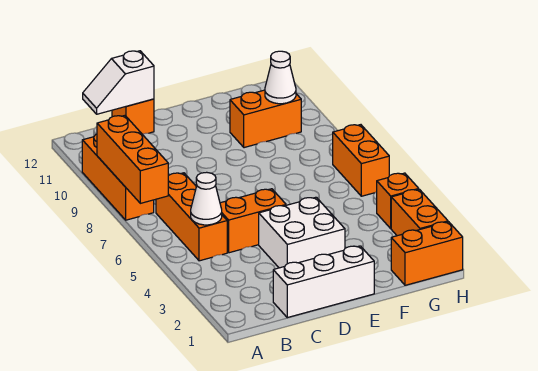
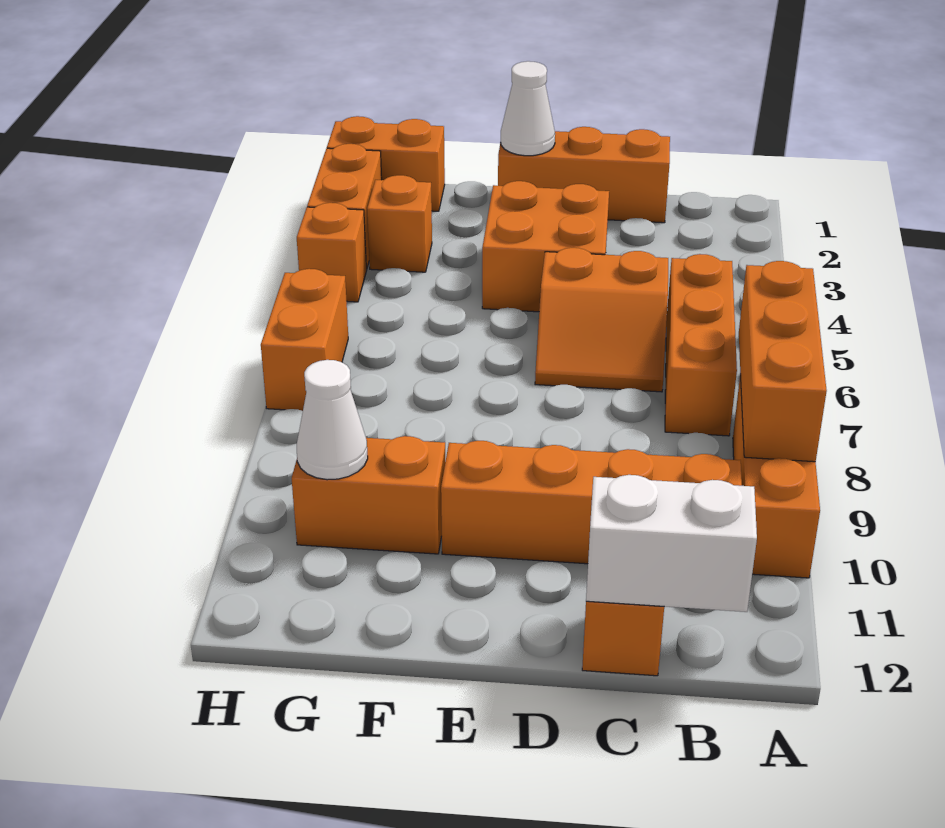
white 1x1 cone [191,172,222,225] -> white 1x1 cone moved to [501,61,555,156]
none -> orange 1x4 brick [441,441,742,564]
white 1x2 slope [83,51,154,114] -> white 1x2 brick [586,475,757,612]
white 1x3 brick [273,246,374,318] -> orange 1x3 brick [498,127,670,223]
white 2x2 brick [259,197,345,268] -> orange 2x2 brick [482,181,609,312]
none -> orange 1x1 brick [367,175,432,272]

